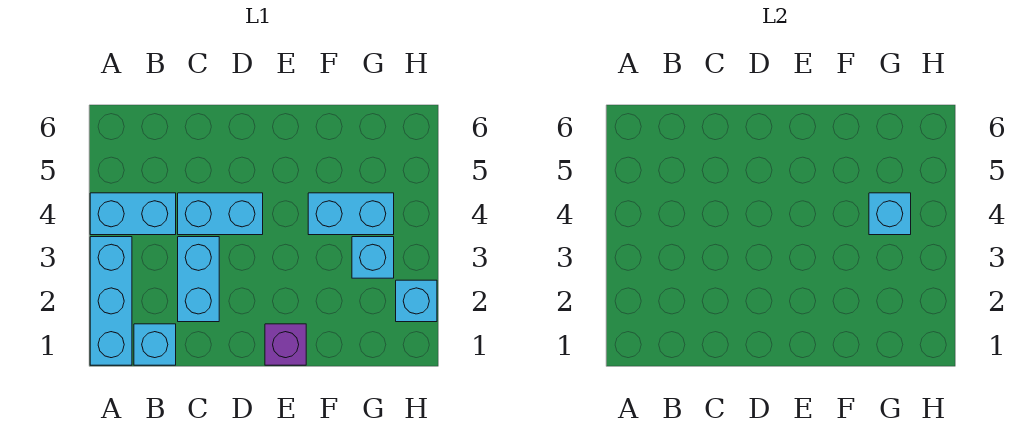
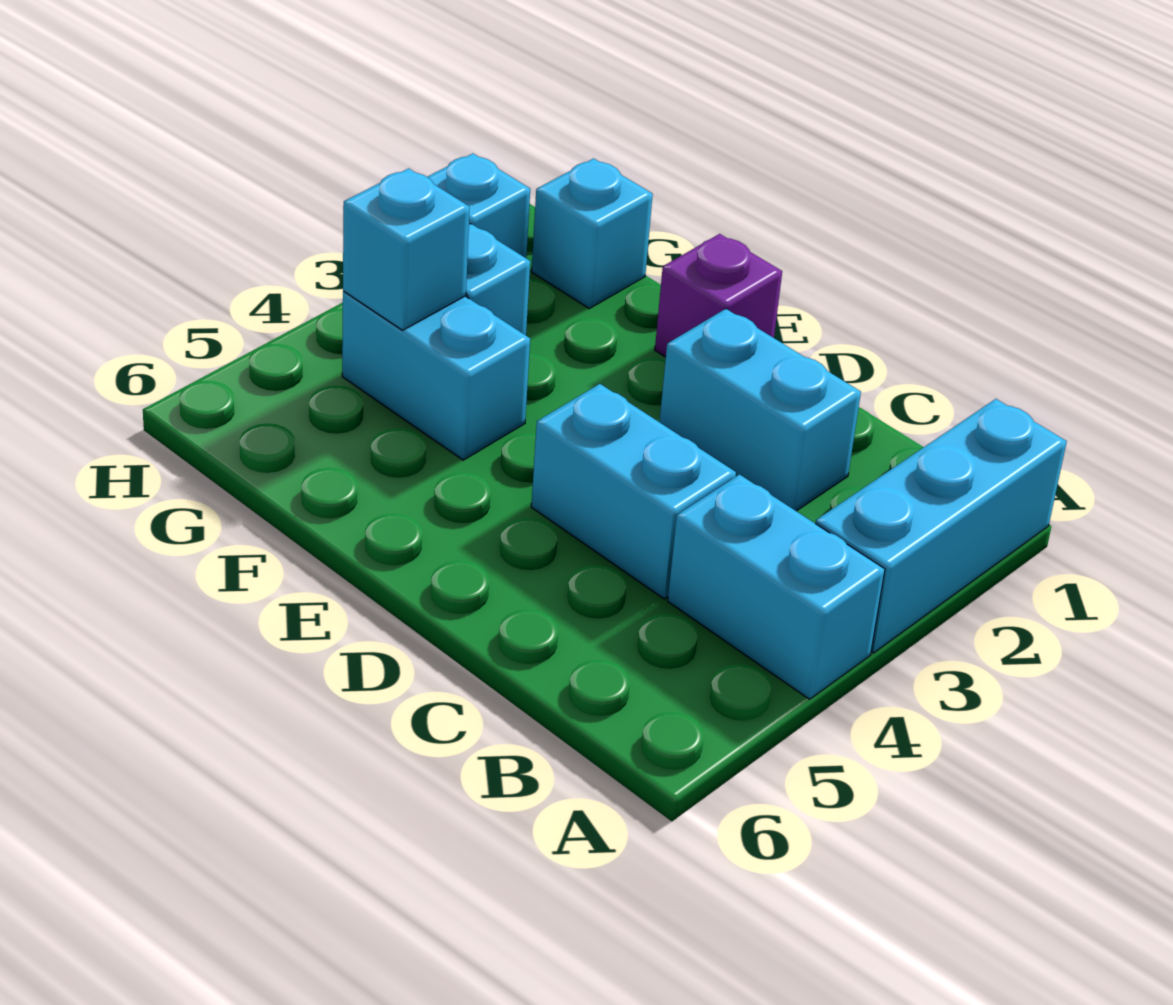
cyan 1x1 brick [134,324,176,365] -> cyan 1x1 brick moved to [531,158,653,308]
cyan 1x2 brick [178,237,219,322] -> cyan 1x2 brick turned to [659,309,861,511]

